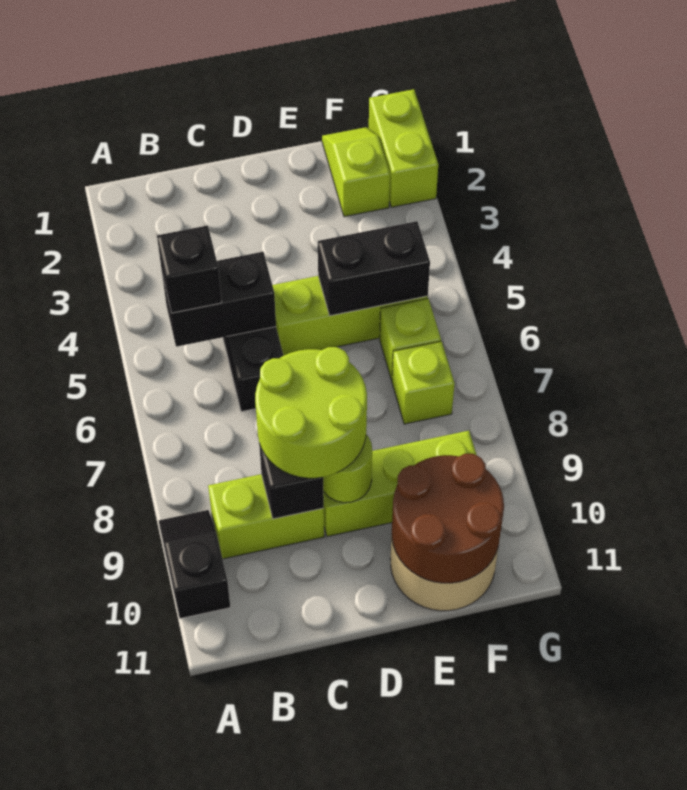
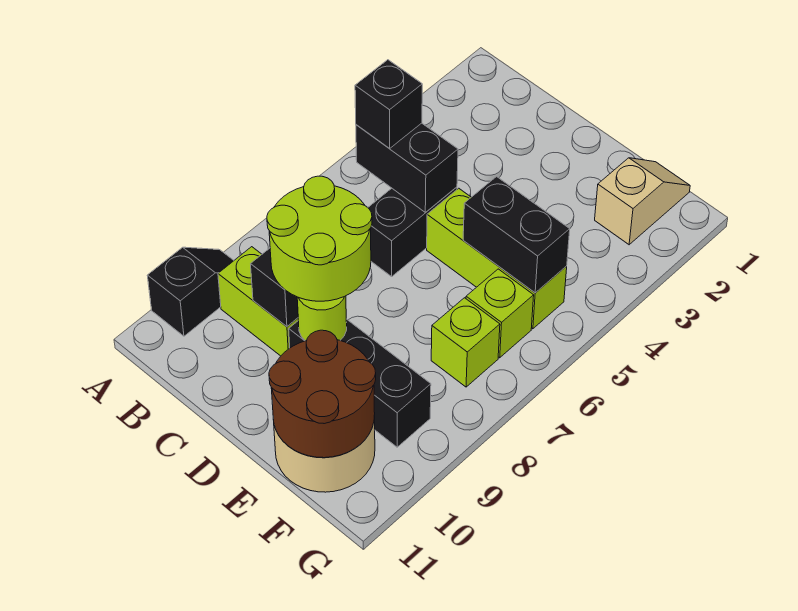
lime 1x3 brick [323,431,477,536] -> black 1x3 brick [289,319,431,447]
lime 1x2 slope [322,127,390,217] -> tan 1x2 slope [595,158,690,245]
lime 1x2 brick [369,89,438,207] -> none

